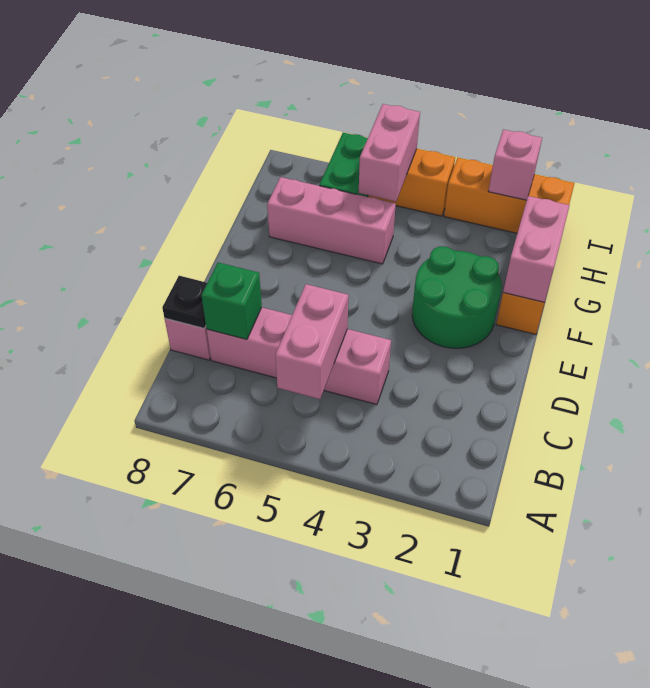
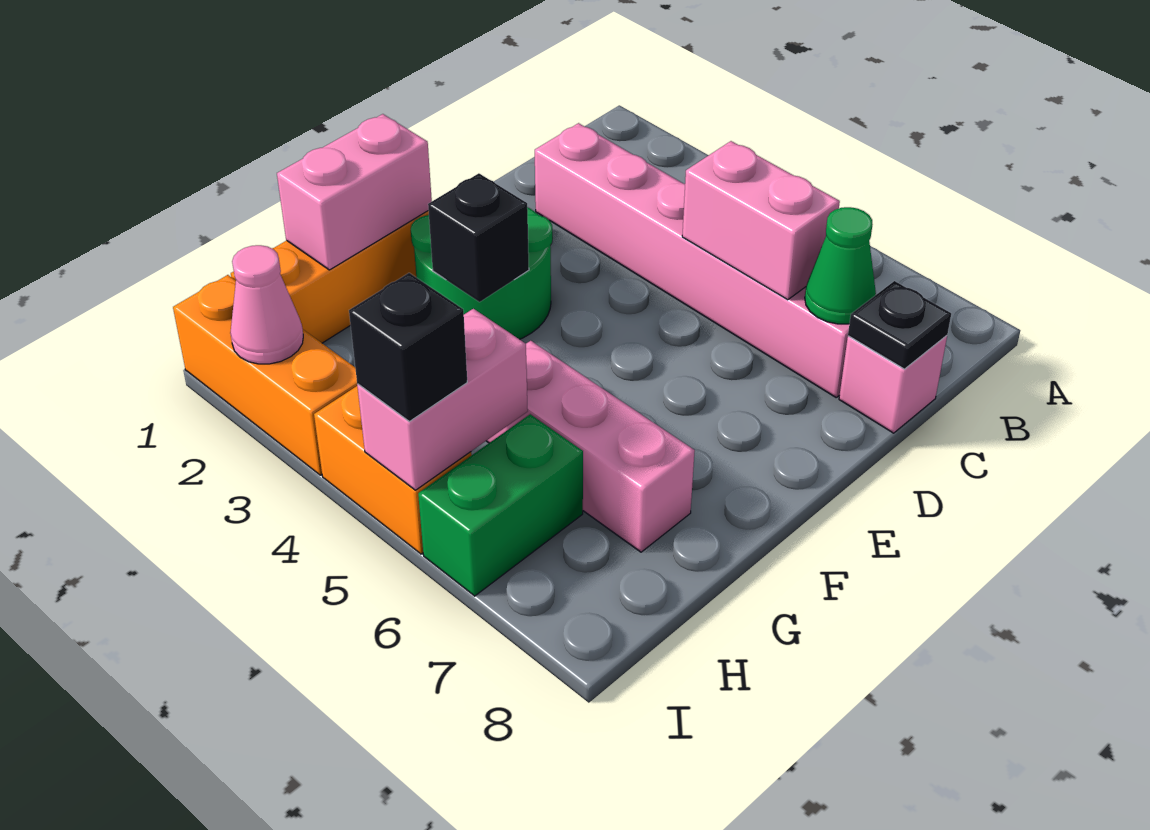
pink 1x2 brick [275,284,348,399] -> pink 1x2 brick turned to [682,141,840,300]
pink 1x4 brick [207,308,391,405] -> pink 1x6 brick [535,123,849,397]
green 1x1 brick [201,263,262,340] -> green 1x1 cone [805,207,876,324]
none -> black 1x1 brick [428,173,529,302]
pink 1x1 brick [488,129,542,200] -> pink 1x1 cone [230,245,303,364]
none -> black 1x1 brick [349,273,467,422]

